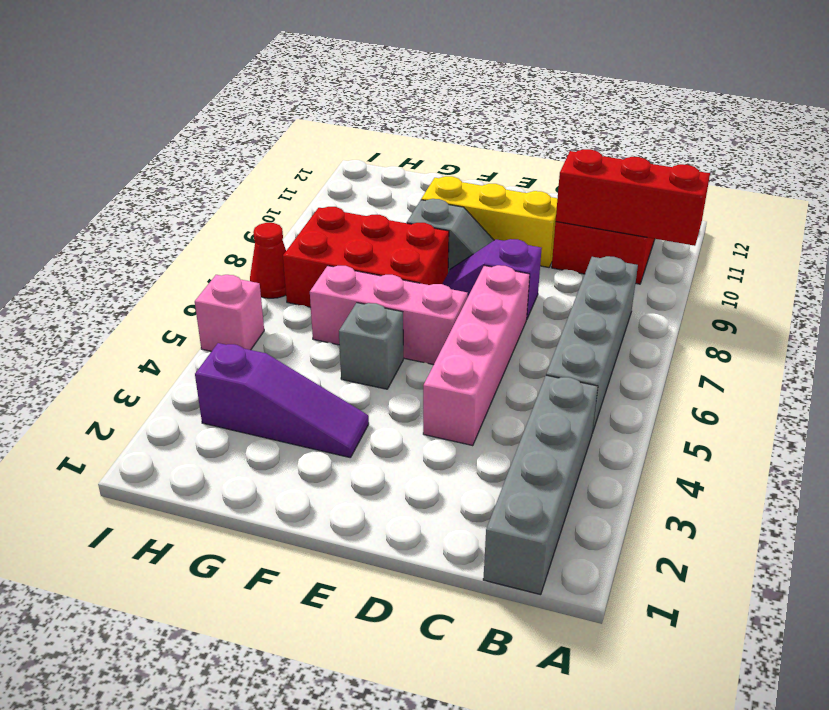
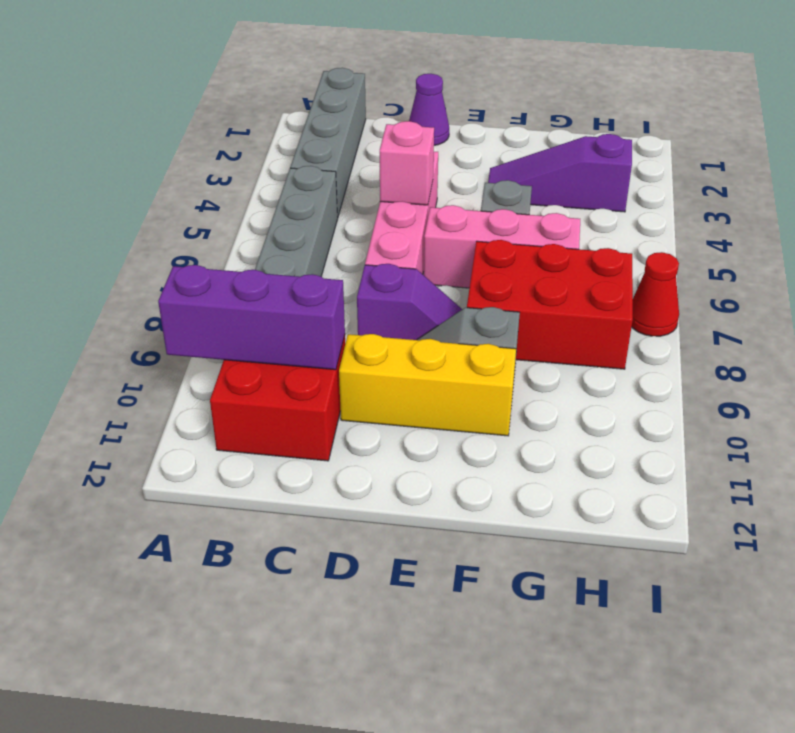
red 1x3 brick [556,149,710,246] -> purple 1x3 brick [158,265,345,370]
none -> purple 1x1 cone [409,74,449,145]
pink 1x1 brick [195,275,264,351] -> pink 1x1 brick moved to [380,121,434,205]

